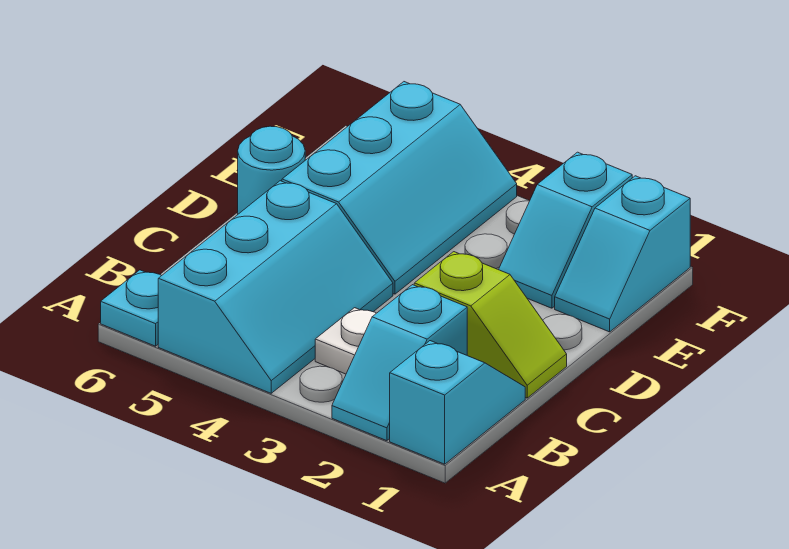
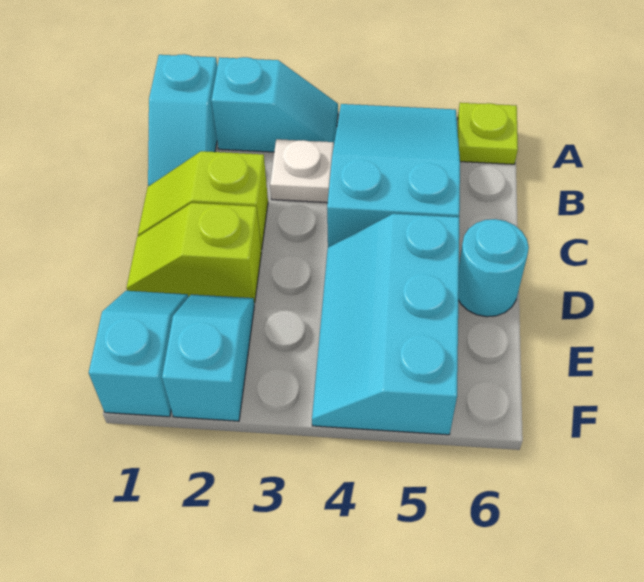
cyan 1x2 slope [332,285,467,441] -> cyan 1x2 slope turned to [211,57,338,152]
cyan 2x3 slope [158,181,393,393] -> cyan 2x3 slope turned to [327,104,460,247]
cyan 1x1 plate [101,270,161,346] -> lime 1x1 plate [458,103,518,164]
none -> lime 1x2 slope [126,203,262,303]

